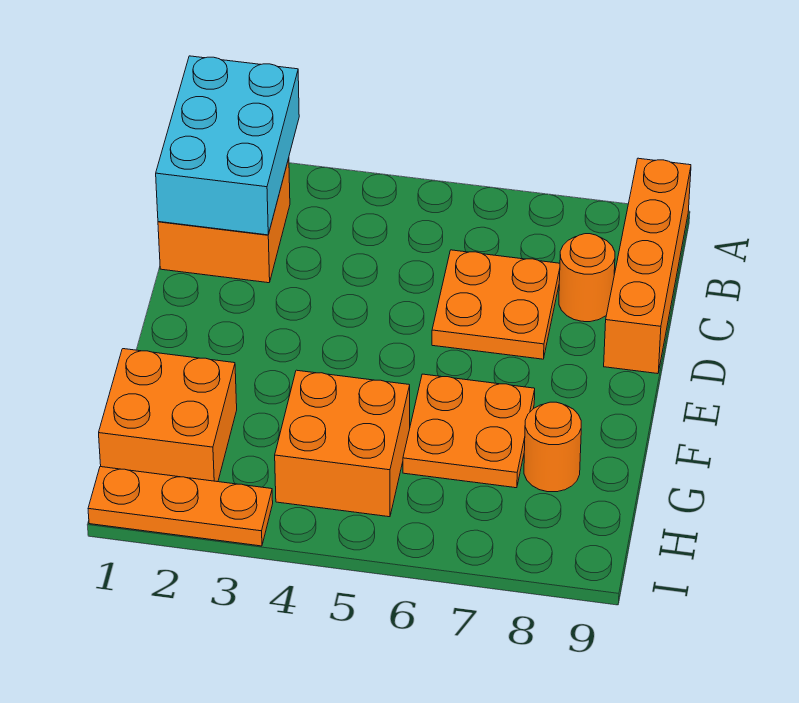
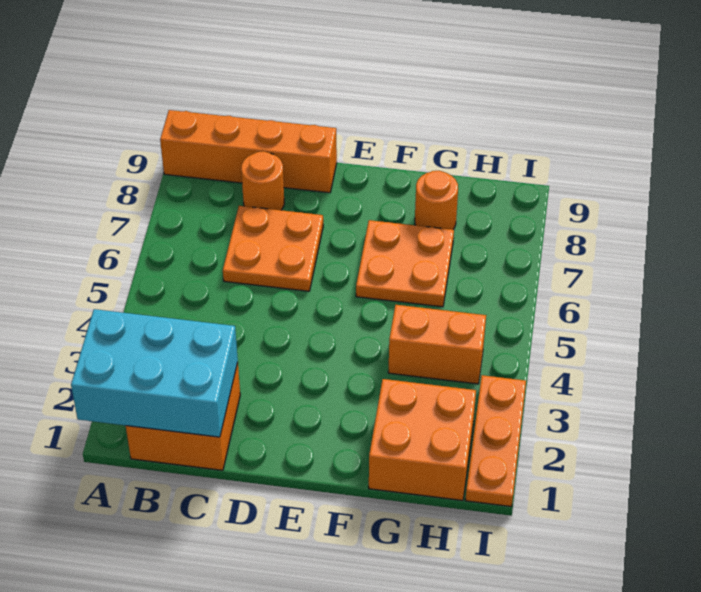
orange 2x2 brick [275,370,410,517] -> orange 1x2 brick [388,305,486,384]

